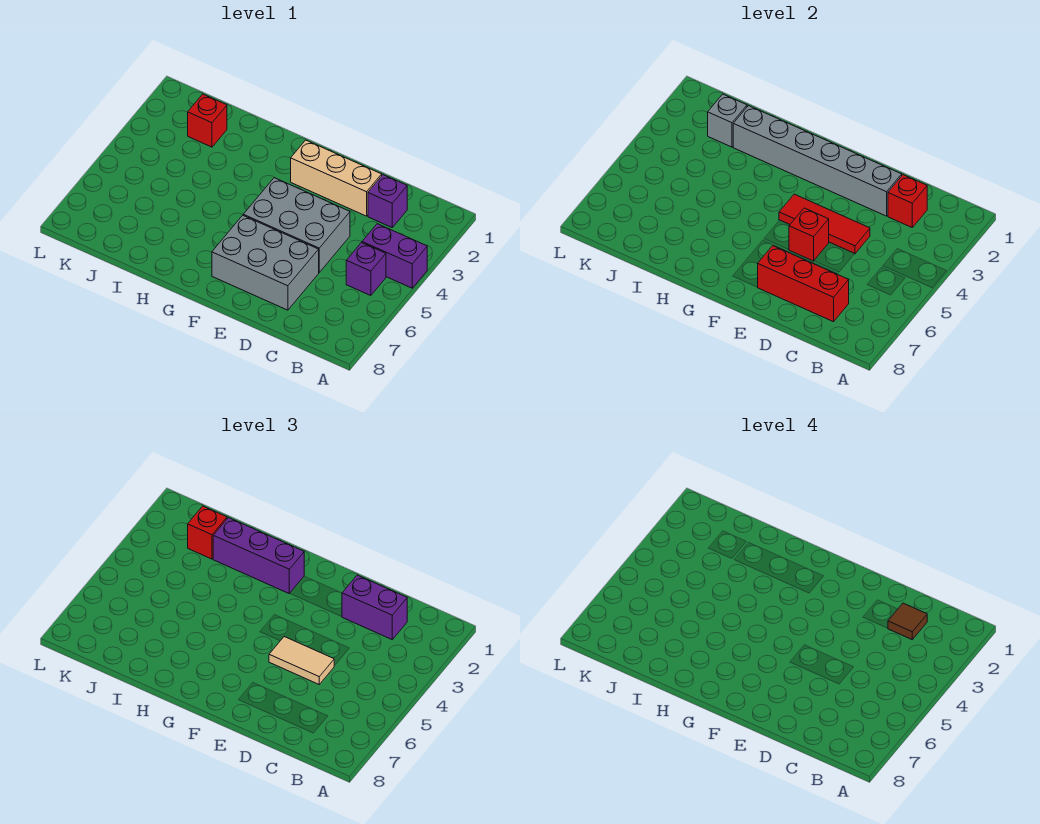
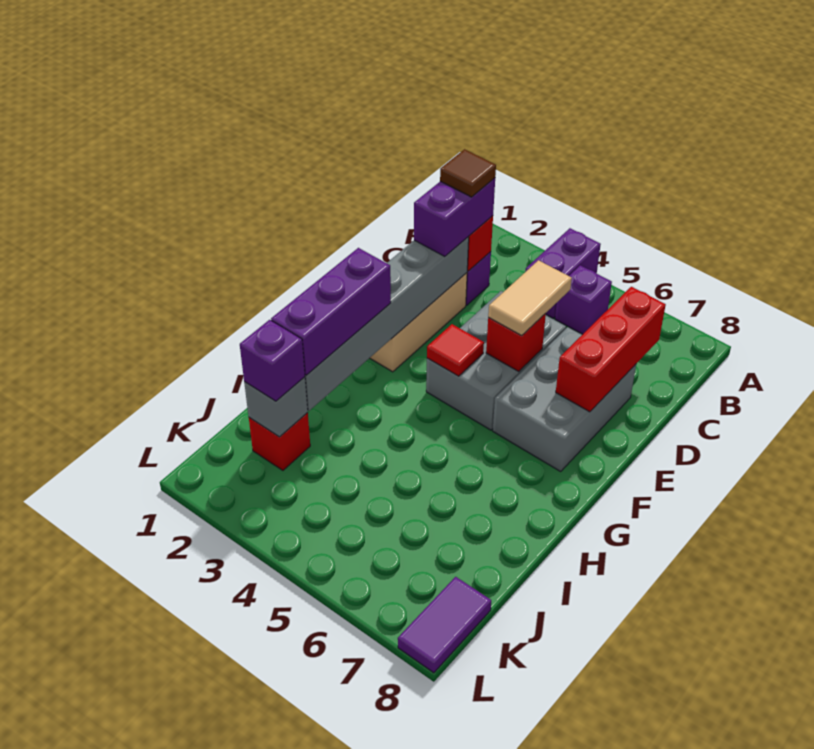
red 1x3 tile [779,194,870,254] -> red 1x1 tile [427,324,484,376]
red 1x1 brick [188,506,227,559] -> purple 1x1 brick [240,320,305,401]
none -> purple 1x2 tile [398,577,491,673]

